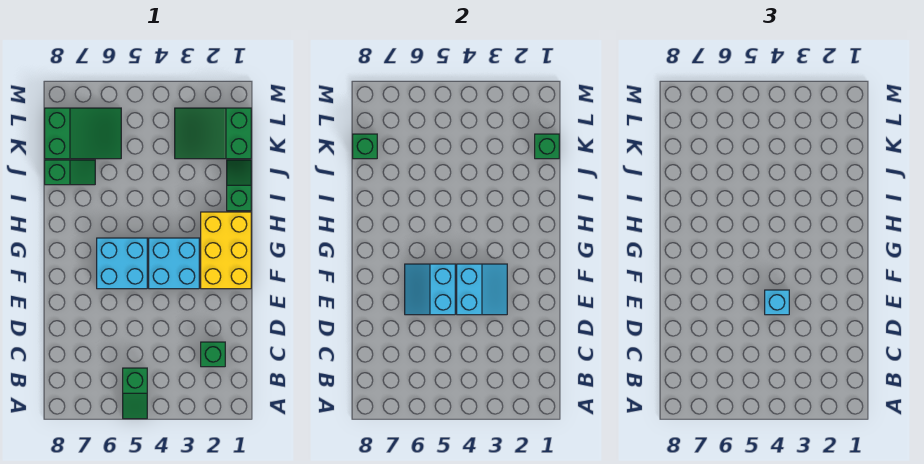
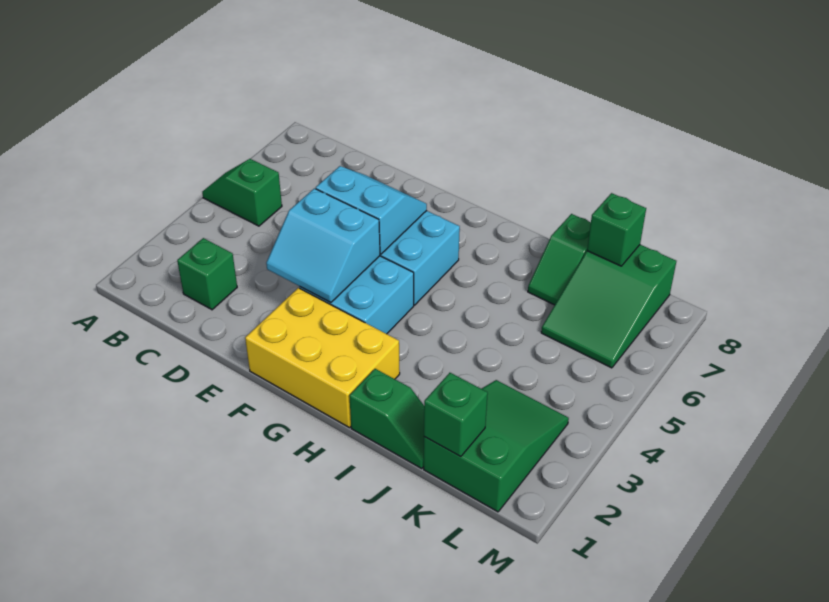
cyan 1x1 brick [765,290,789,315] -> none

